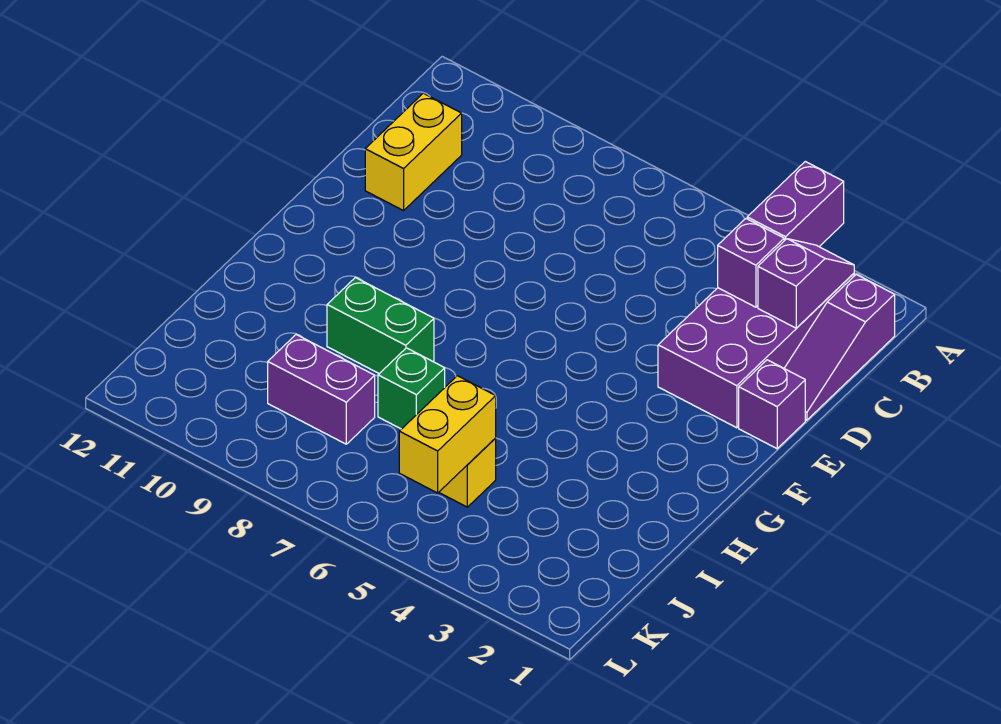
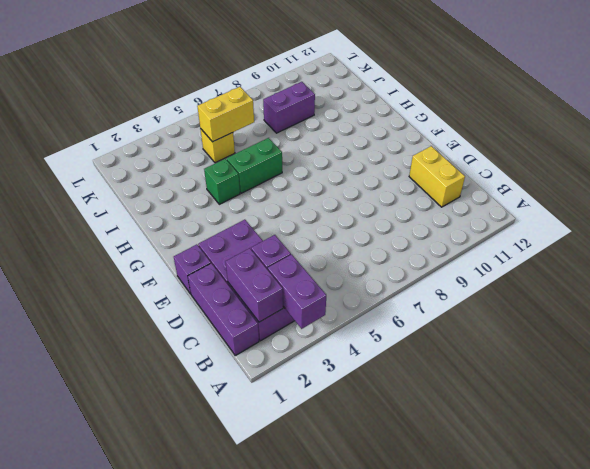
purple 1x3 slope [784,274,895,420] -> purple 1x3 brick [188,263,259,356]
purple 1x2 slope [758,239,854,328] -> purple 1x2 brick [225,248,283,322]
green 1x2 brick [327,278,434,374] -> green 1x2 brick moved to [226,138,282,193]
green 1x1 brick [378,348,445,429] -> green 1x1 brick moved to [204,159,240,204]
yellow 1x2 brick [399,376,496,493] -> yellow 1x2 brick turned to [197,87,254,142]

